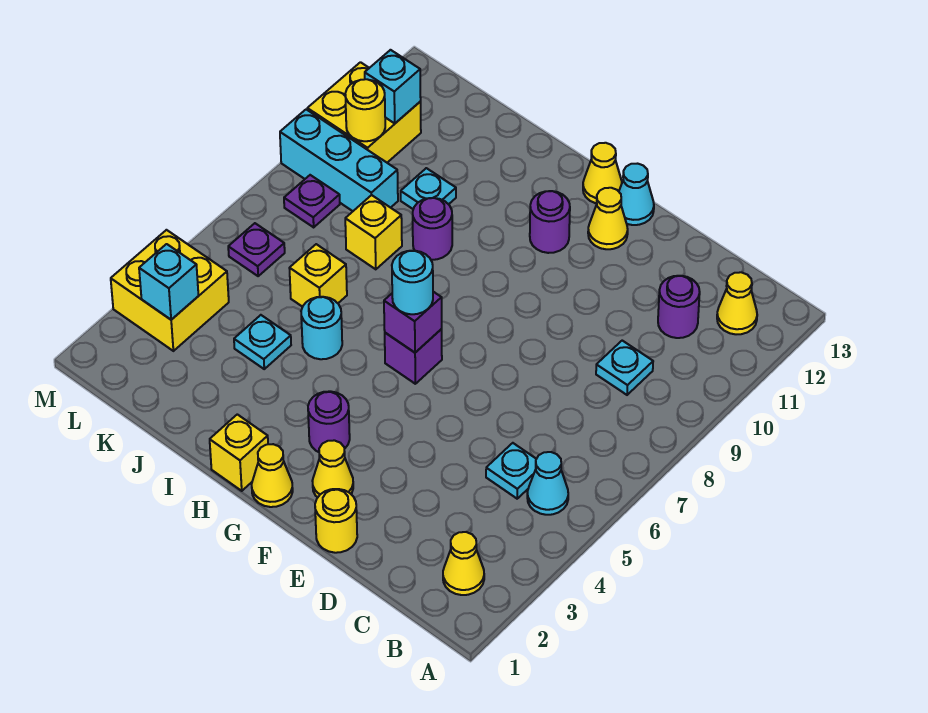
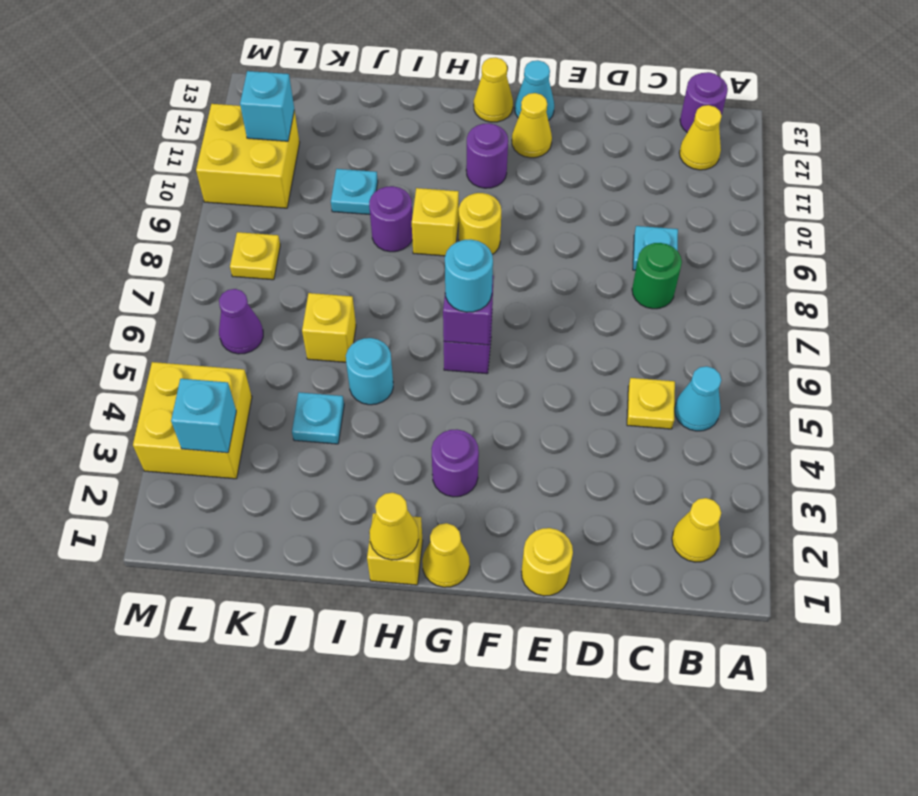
cyan 1x1 plate [486,443,536,499] -> yellow 1x1 plate [627,378,675,429]
none -> green 1x1 round brick [632,243,682,309]
purple 1x1 round brick [658,276,700,338] -> purple 1x1 round brick moved to [680,72,728,132]
yellow 1x1 cone [312,440,353,497] -> yellow 1x1 cone moved to [369,493,419,560]
yellow 1x1 brick [345,195,402,269] -> yellow 1x1 brick moved to [412,188,459,256]
cyan 1x3 brick [280,109,398,211] -> none
purple 1x1 plate [228,223,285,276] -> purple 1x1 cone [219,289,263,354]
purple 1x1 plate [284,175,340,227] -> yellow 1x1 plate [230,232,280,280]
yellow 1x1 round brick [345,79,385,141] -> yellow 1x1 round brick moved to [459,193,501,254]

